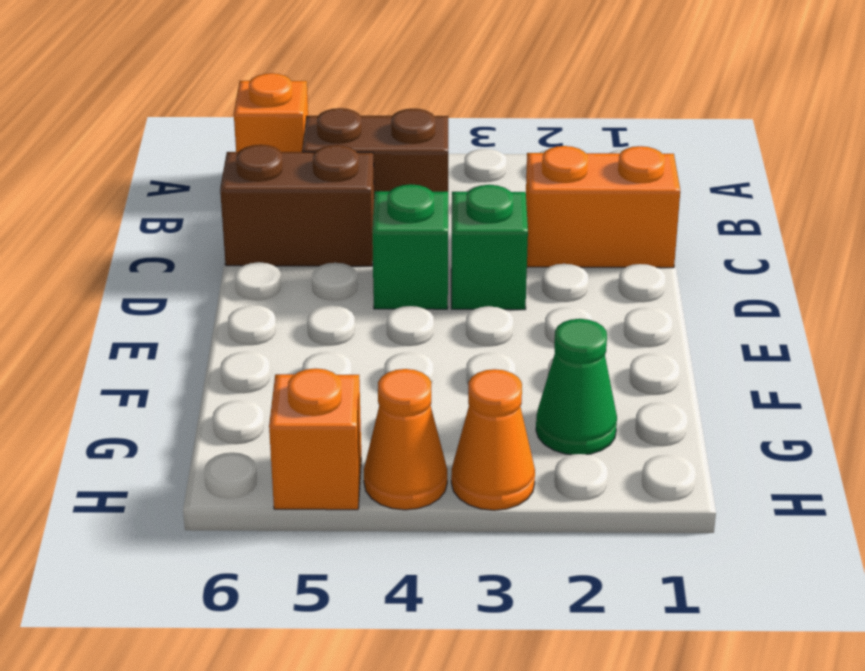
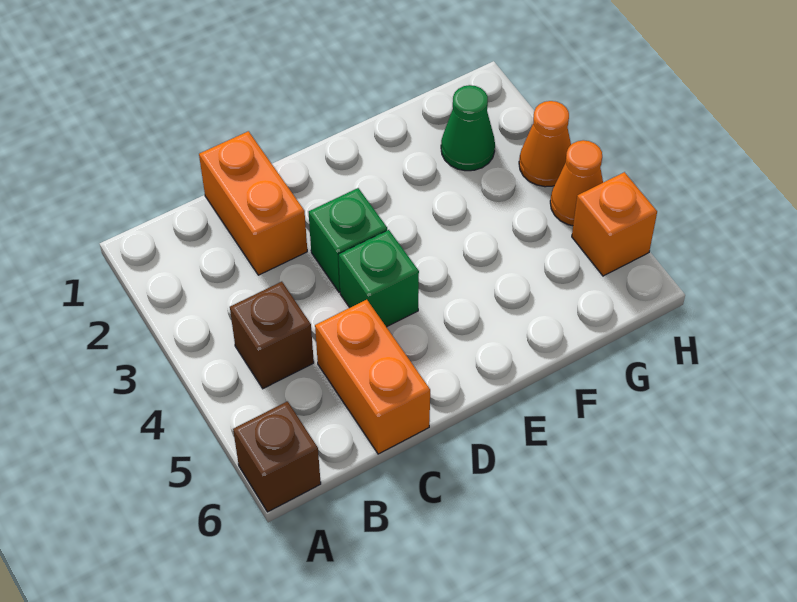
orange 1x1 brick [234,73,308,152] -> brown 1x1 brick [233,401,321,512]
brown 1x2 brick [302,108,448,192] -> brown 1x1 brick [230,282,314,389]
brown 1x2 brick [220,145,374,266] -> orange 1x2 brick [315,300,430,454]

